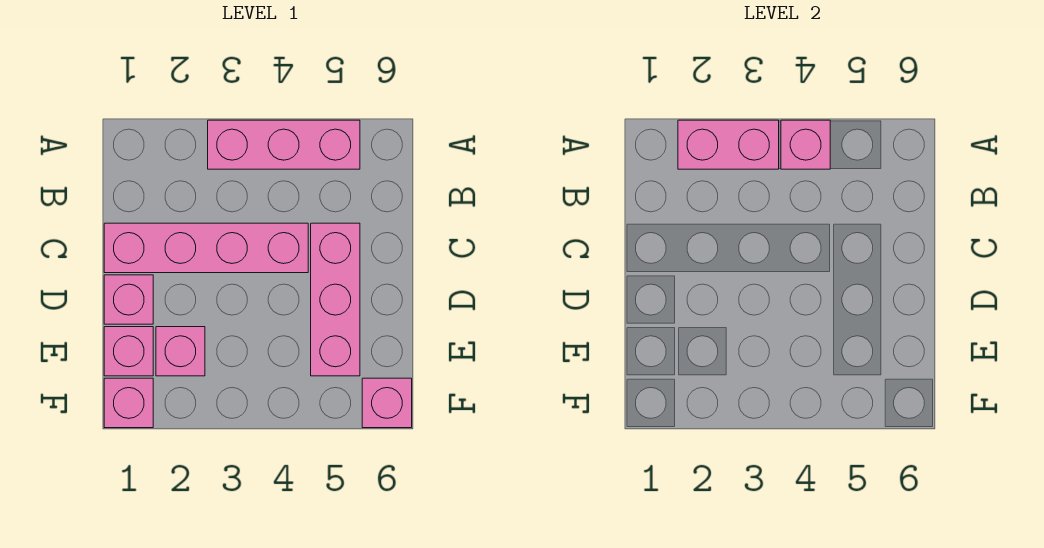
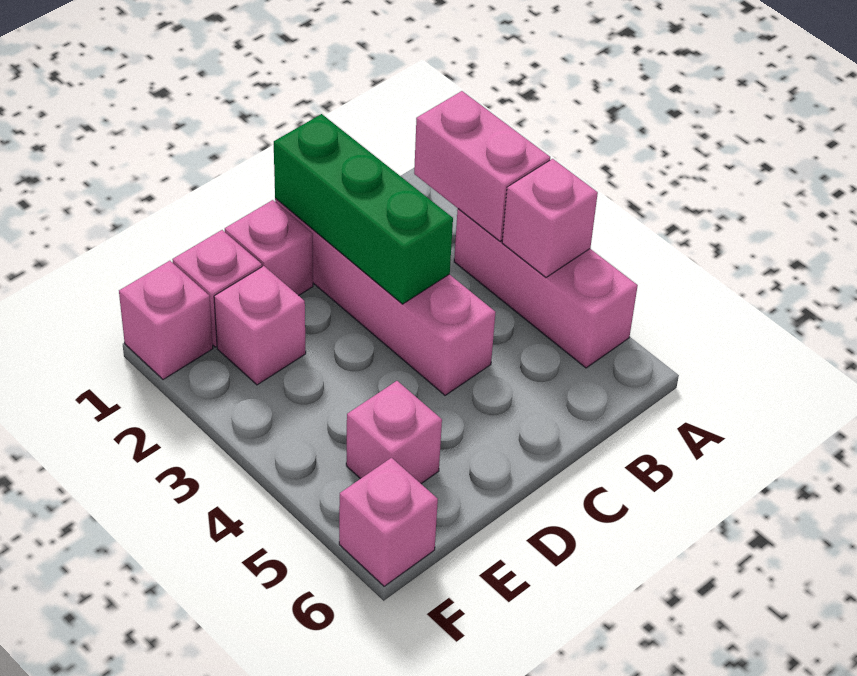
none -> green 1x3 brick [274,114,453,304]
pink 1x3 brick [311,223,360,376] -> pink 1x1 brick [346,381,442,484]

